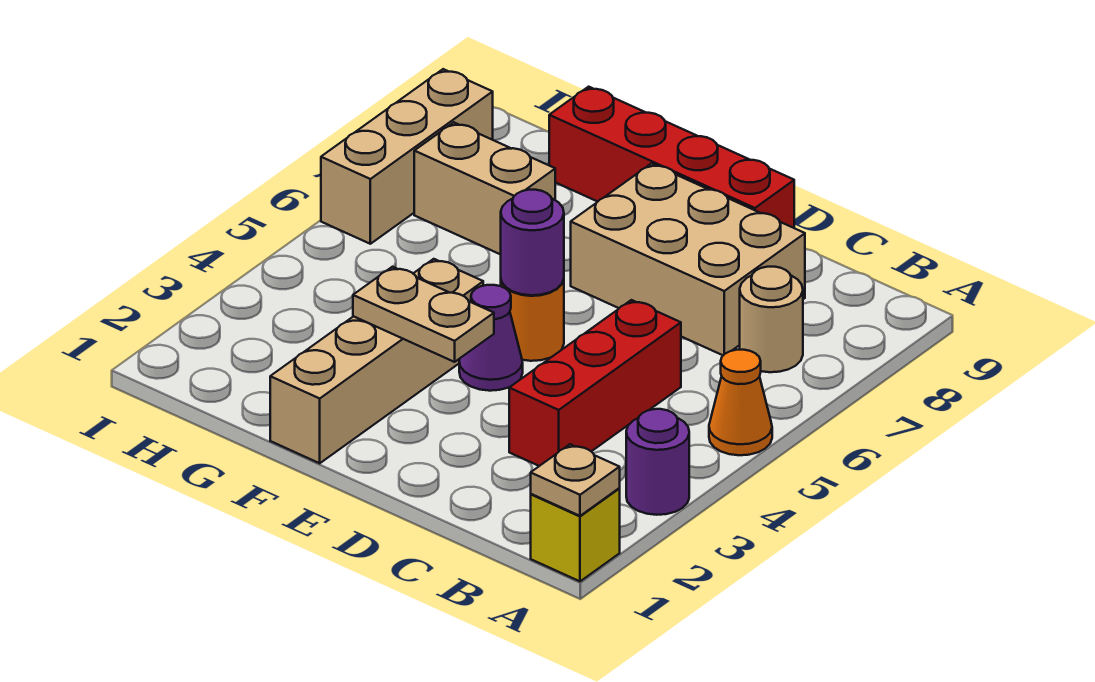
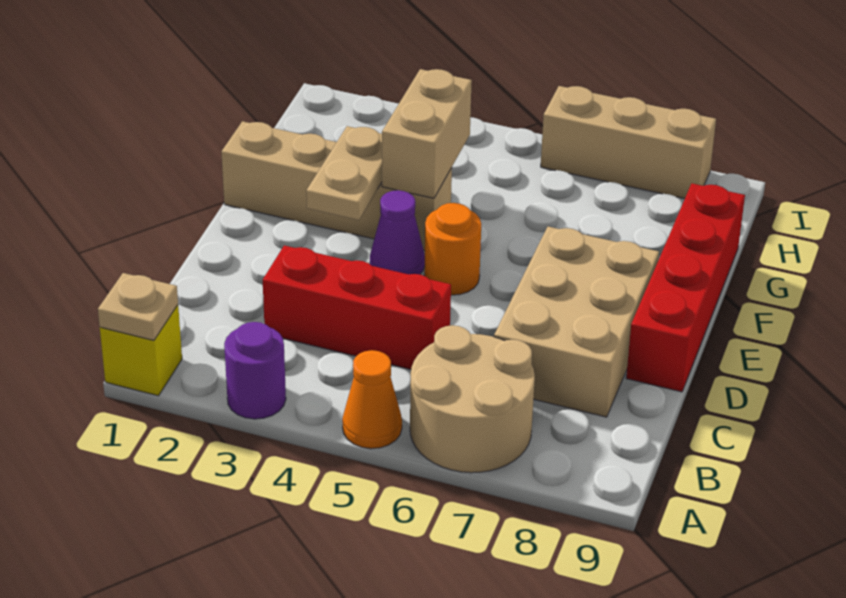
tan 1x1 round brick [740,267,803,372] -> tan 2x2 round brick [410,325,535,473]
purple 1x1 round brick [501,190,564,295] -> none
tan 1x2 brick [414,122,555,255] -> tan 1x2 brick moved to [382,69,472,198]

